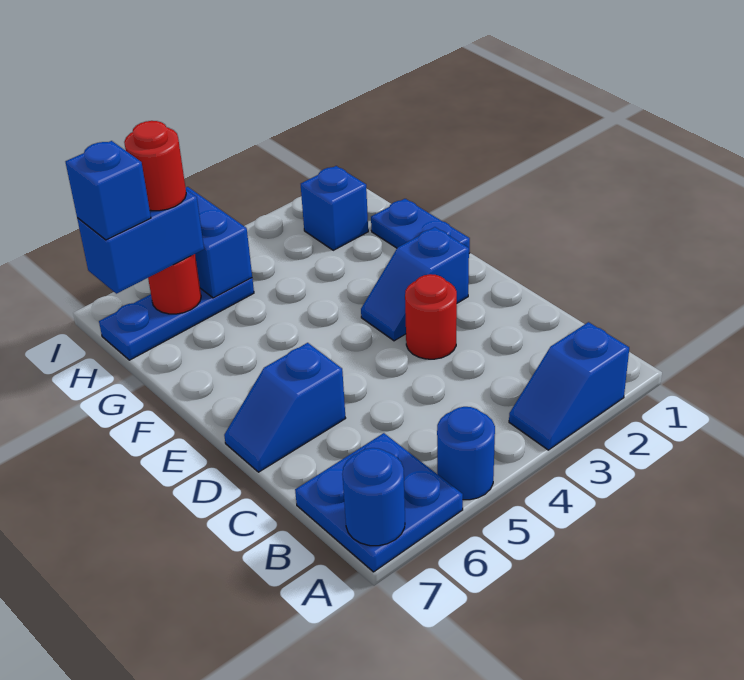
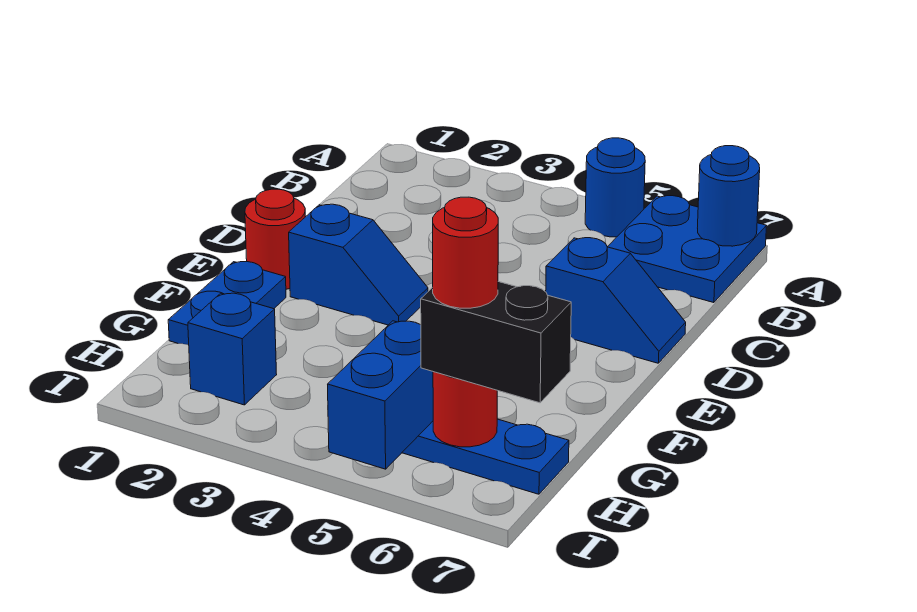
blue 1x2 slope [509,322,629,450] -> none
red 1x1 round brick [405,274,457,359] -> red 1x1 round brick moved to [245,189,305,289]
blue 1x2 brick [77,189,204,294] -> black 1x2 brick [421,282,571,403]
blue 1x1 brick [66,141,151,240] -> none

